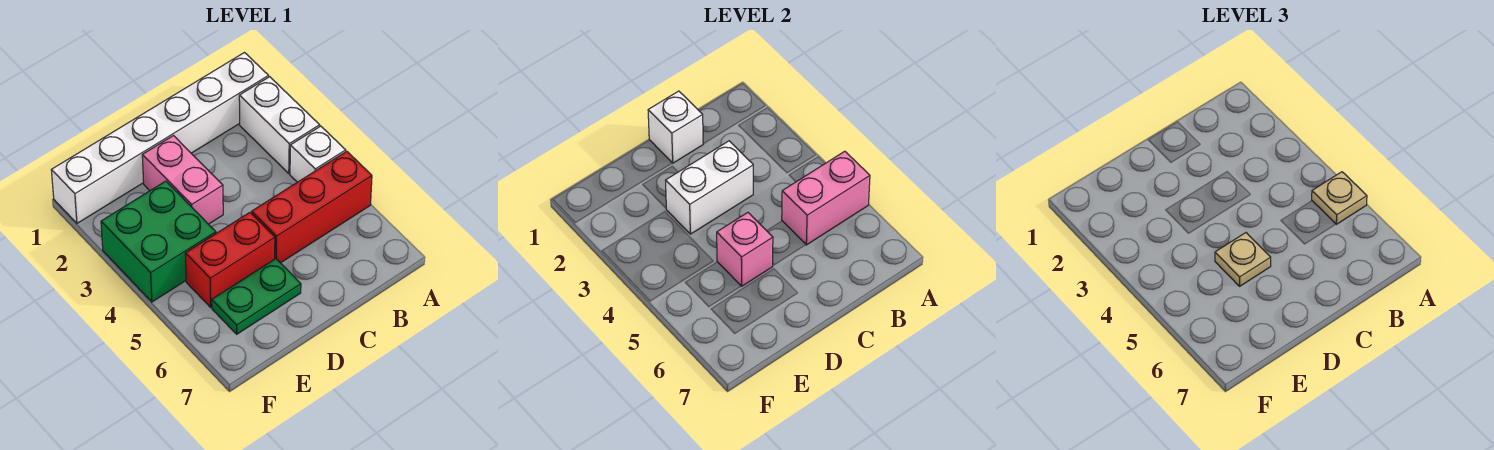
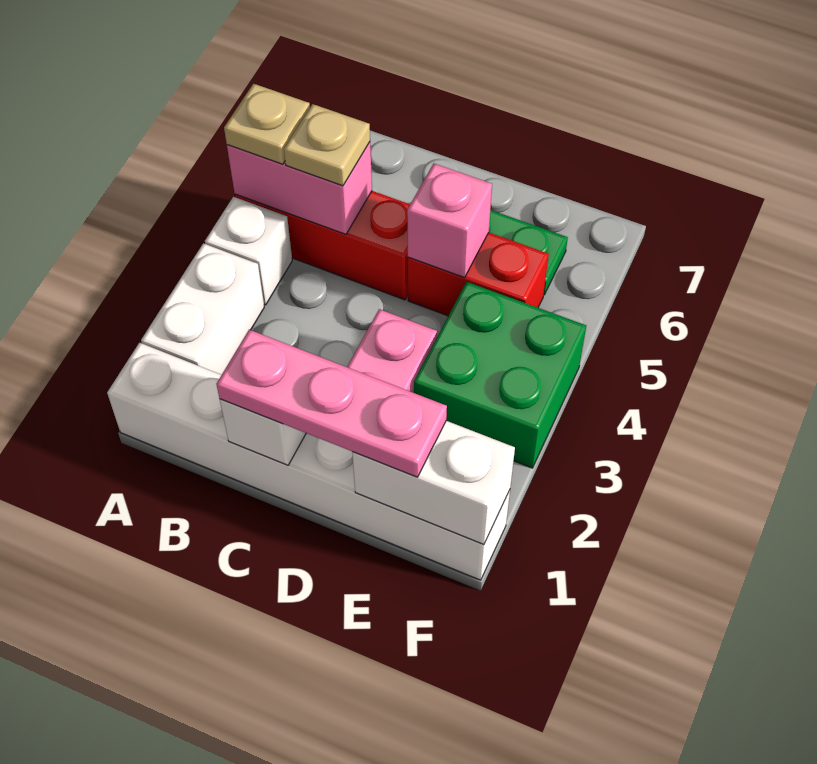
none -> pink 1x3 plate [216,330,447,477]
white 1x2 brick [666,141,753,234] -> white 1x2 brick moved to [352,421,515,544]
tan 1x1 plate [1215,233,1271,286] -> tan 1x1 plate moved to [284,104,370,186]

